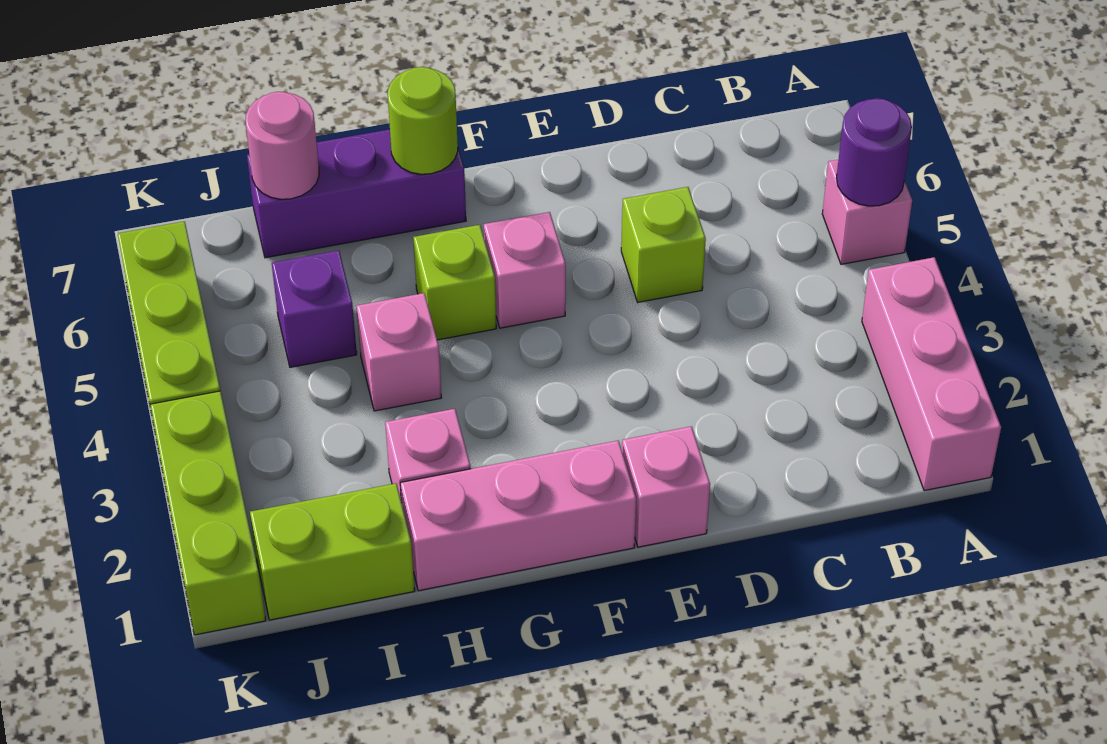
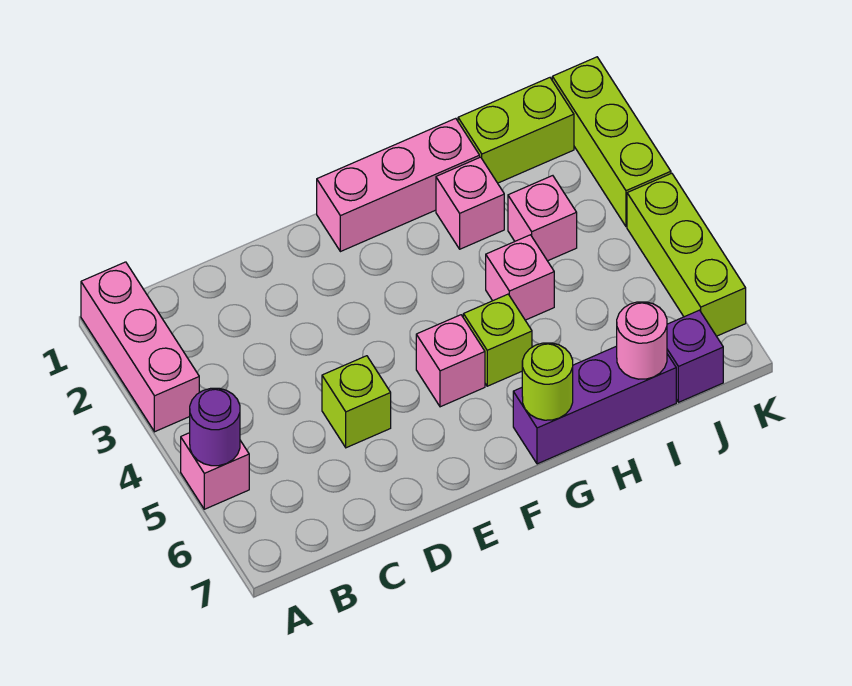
pink 1x1 brick [622,426,710,547] -> pink 1x1 brick moved to [508,176,577,261]
purple 1x1 brick [272,250,357,367] -> purple 1x1 brick moved to [667,310,723,402]

